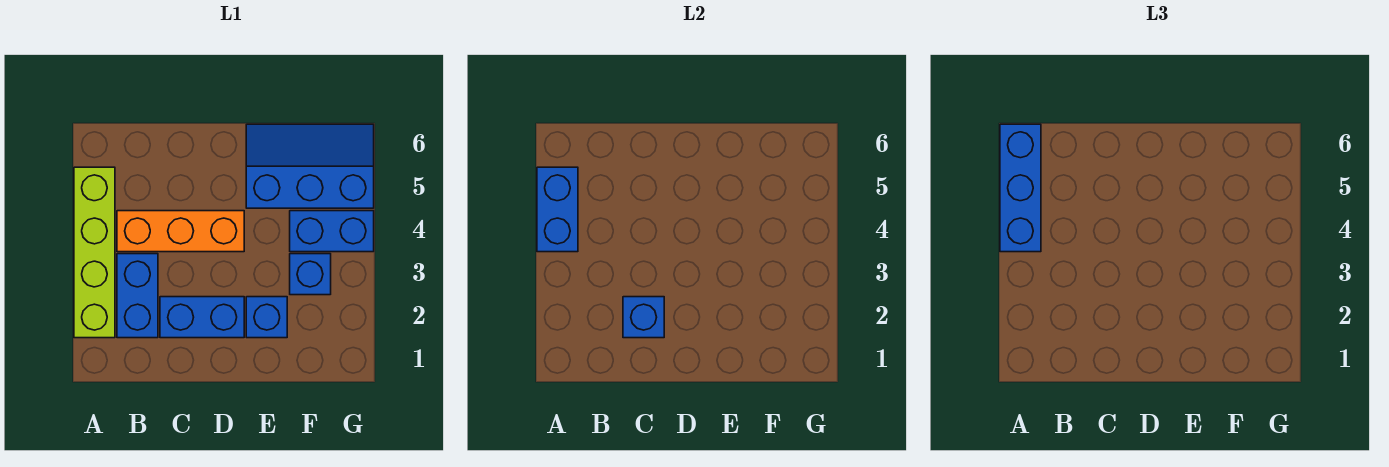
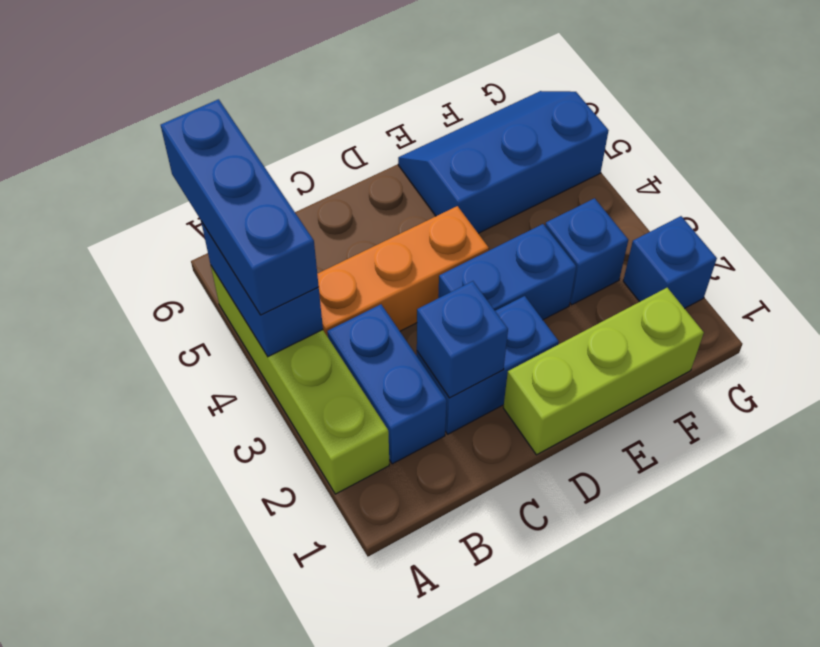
none -> lime 1x3 brick [503,288,704,455]
blue 1x1 brick [246,297,287,338] -> blue 1x1 brick moved to [623,216,717,308]
blue 1x2 brick [290,211,374,252] -> blue 1x2 brick moved to [438,224,576,320]

